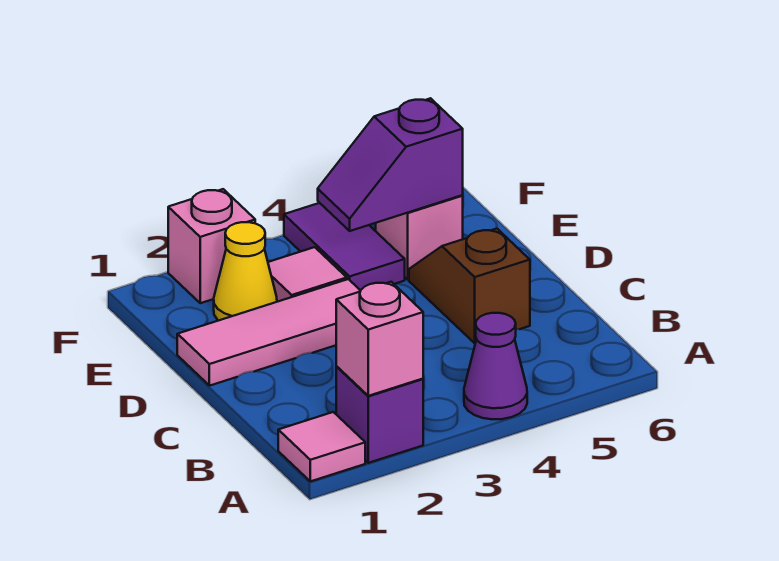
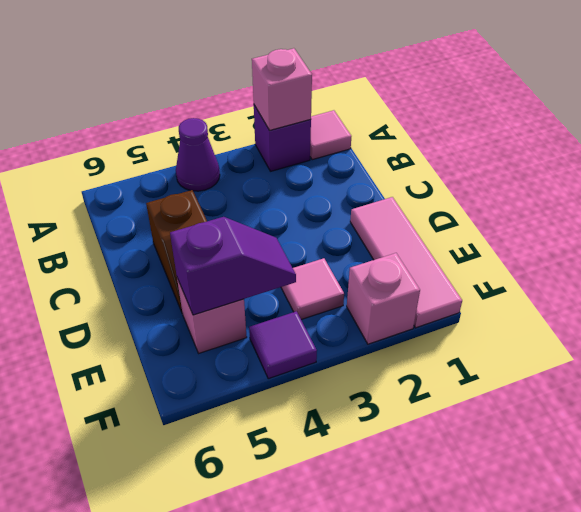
pink 1x3 tile [177,279,361,386] -> pink 1x3 tile turned to [350,197,462,328]
yellow 1x1 cone [214,222,277,321] -> none
purple 1x2 tile [284,203,405,290] -> purple 1x1 tile [249,311,317,379]

